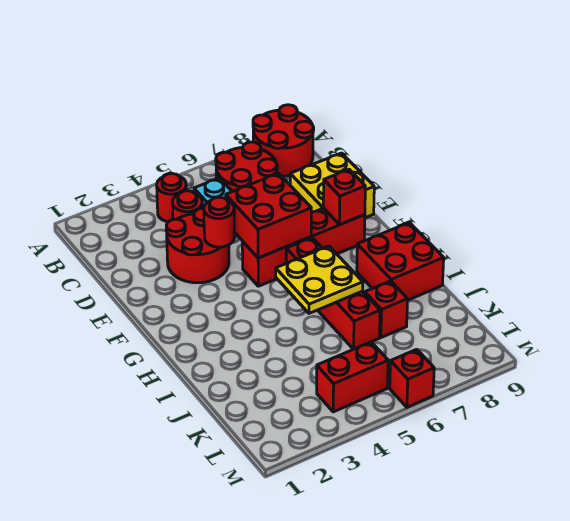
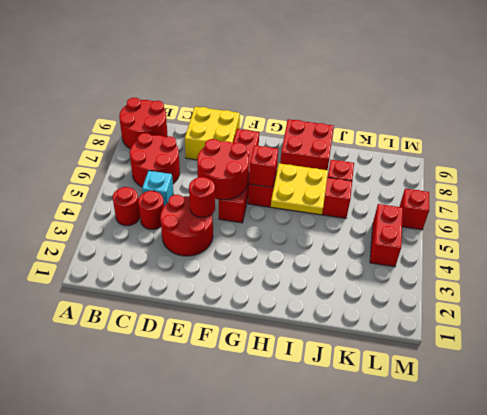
red 2x2 brick [226,173,311,258] -> red 2x2 round brick [197,139,249,200]
red 1x1 brick [323,169,365,225] -> red 1x1 brick moved to [249,145,278,188]

